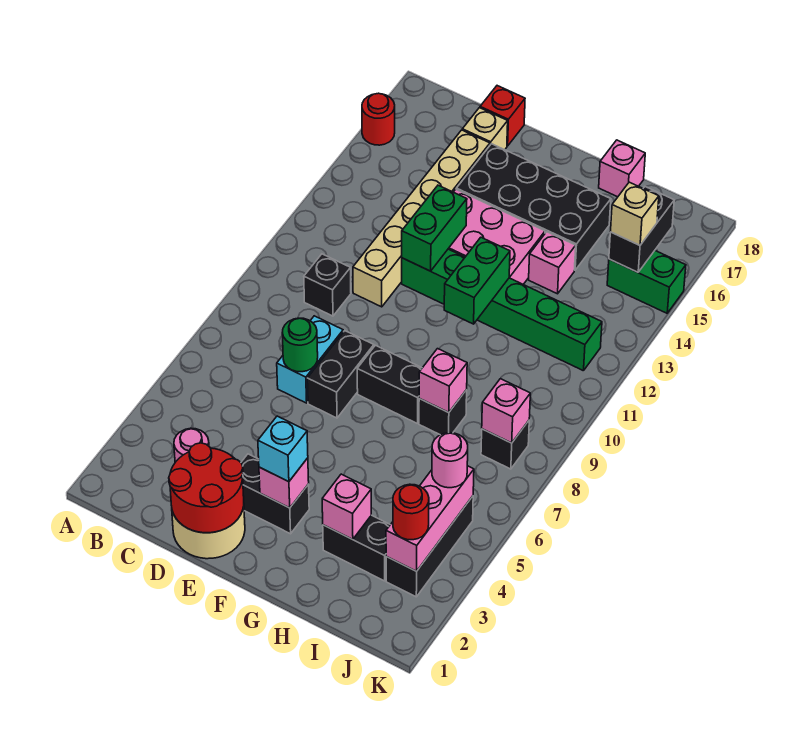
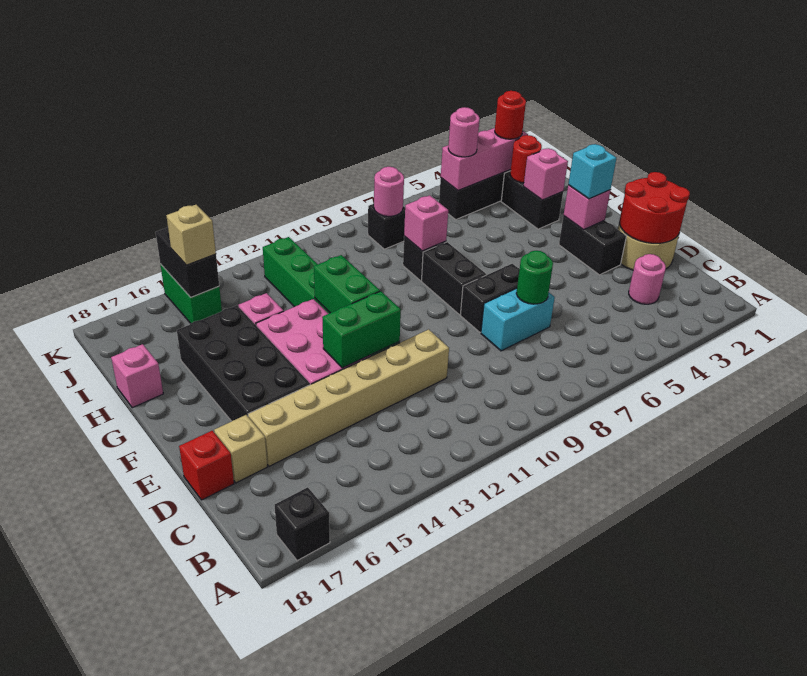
red 1x1 round brick [362,93,395,145] -> red 1x1 round brick moved to [510,135,542,183]
black 1x1 brick [304,254,351,316] -> black 1x1 brick moved to [275,487,330,561]
green 1x2 brick [444,237,510,324] -> green 1x2 brick turned to [314,255,380,313]
pink 1x1 brick [482,379,530,443] -> pink 1x1 round brick [374,167,404,216]
black 1x2 brick [609,187,674,272] -> black 1x2 brick turned to [156,227,219,297]

